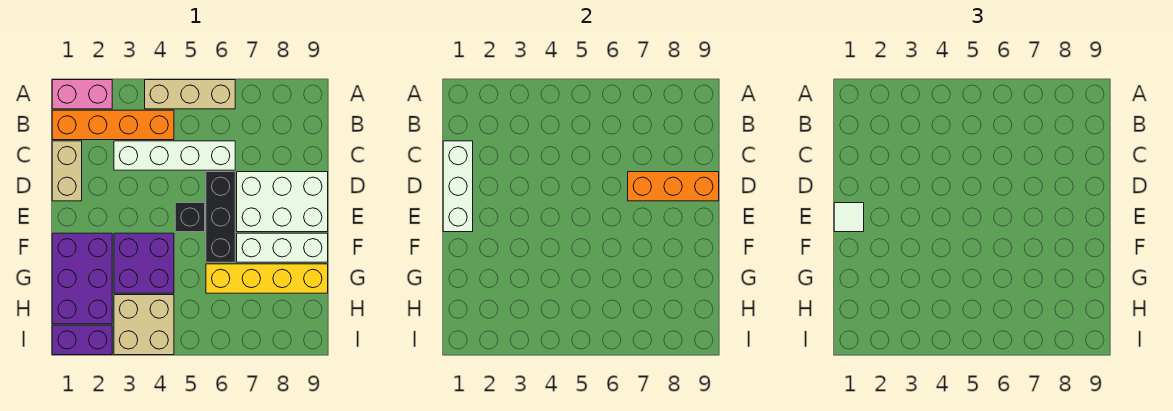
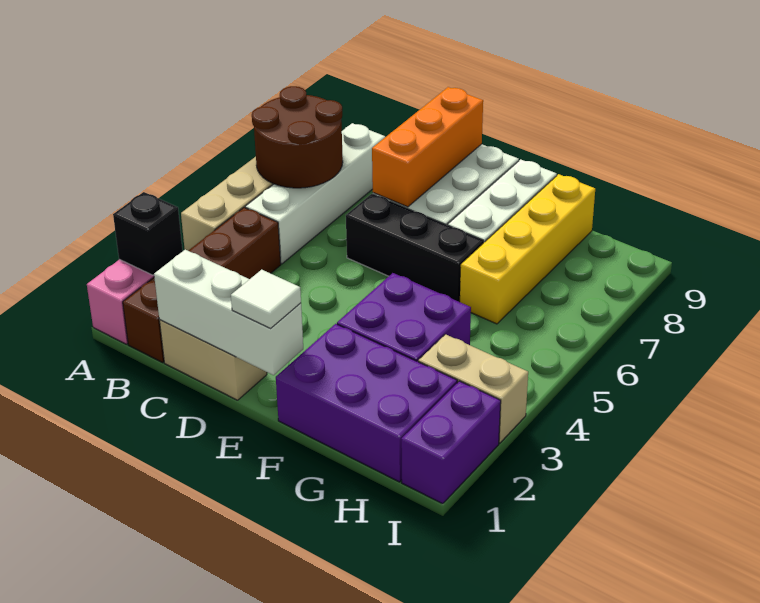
none -> brown 2x2 round brick [252,86,343,188]
orange 1x4 brick [52,110,174,140] -> brown 1x4 brick [123,208,281,362]
white 1x4 brick [114,141,235,170] -> white 1x4 brick moved to [245,123,385,264]
black 1x1 brick [175,203,205,232] -> black 1x1 brick moved to [113,192,183,275]
tan 2x2 brick [114,295,174,355] -> tan 1x2 brick [418,334,528,443]

